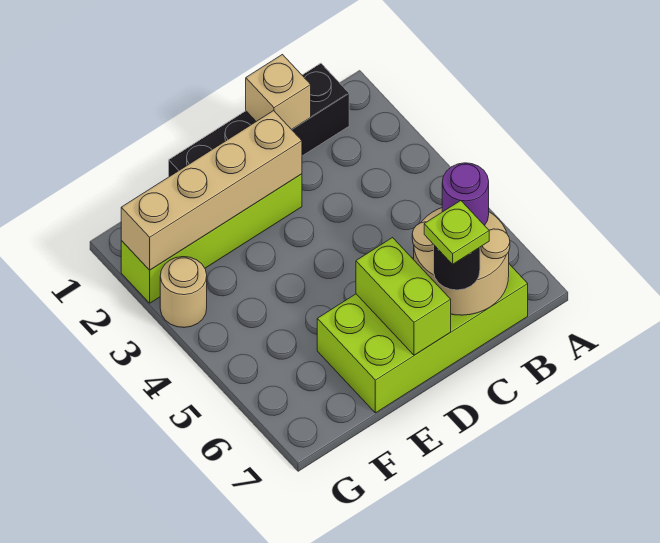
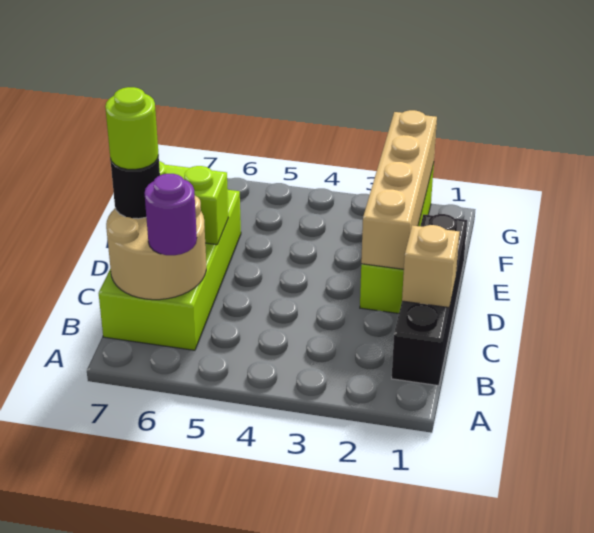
lime 1x1 plate [424,200,489,264] -> lime 1x1 round brick [105,87,158,169]
tan 1x1 round brick [160,257,207,328] -> none

